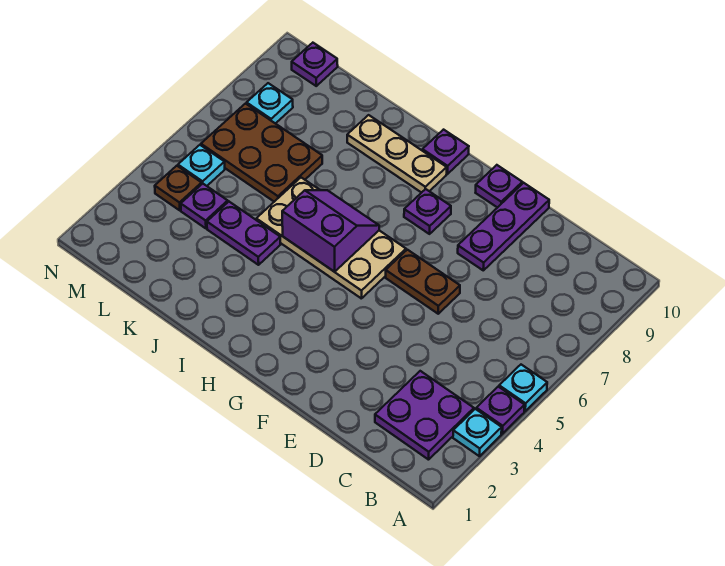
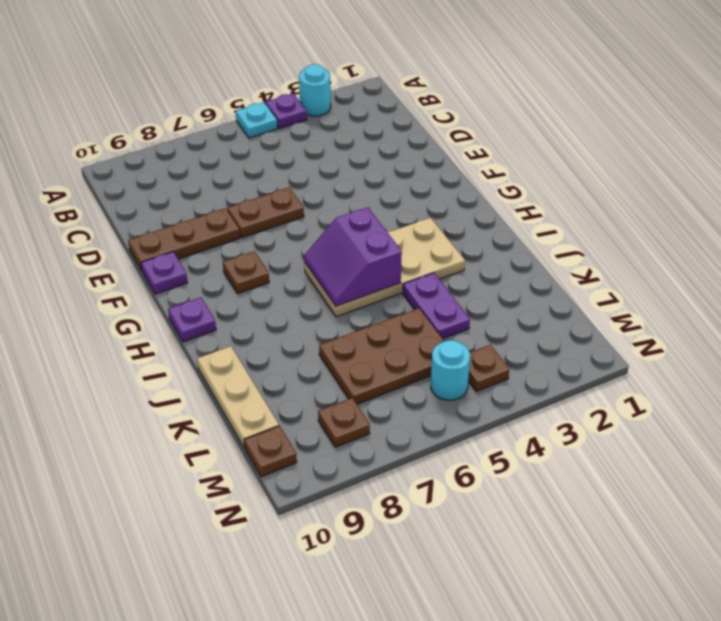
cyan 1x1 plate [453,409,502,456] -> cyan 1x1 round brick [299,64,331,116]
purple 2x2 plate [375,371,474,460] -> none
brown 1x2 plate [386,250,460,314] -> brown 1x2 plate turned to [227,187,304,238]
purple 1x3 plate [458,183,549,270] -> brown 1x3 plate [128,208,240,271]
tan 2x4 plate [256,178,406,299] -> tan 2x4 plate turned to [304,218,465,317]
purple 1x1 plate [404,189,451,234] -> brown 1x1 plate [223,251,269,294]
tan 1x3 plate [347,115,447,193] -> tan 1x3 plate moved to [197,346,279,448]
brown 2x3 plate [201,104,322,202] -> brown 2x3 plate turned to [319,308,445,404]
purple 1x1 plate [181,184,228,228] -> none
cyan 1x1 plate [178,145,225,186] -> cyan 1x1 round brick [431,340,470,400]
cyan 1x1 plate [247,83,293,124] -> brown 1x1 plate [318,398,370,447]
purple 1x1 plate [292,43,338,86] -> brown 1x1 plate [244,426,297,477]

